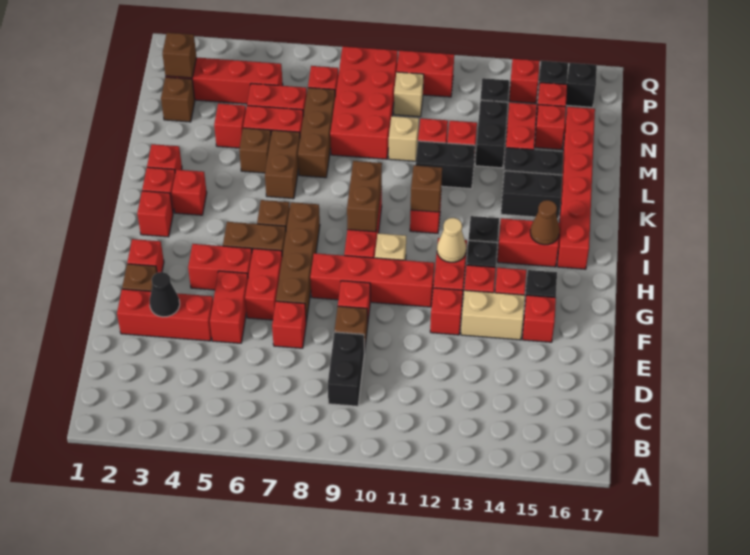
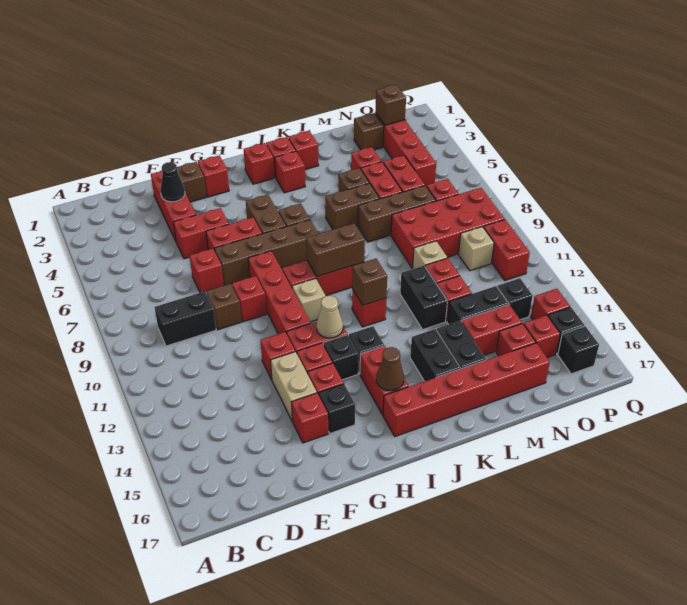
red 1x2 brick [188,244,252,290] -> none

